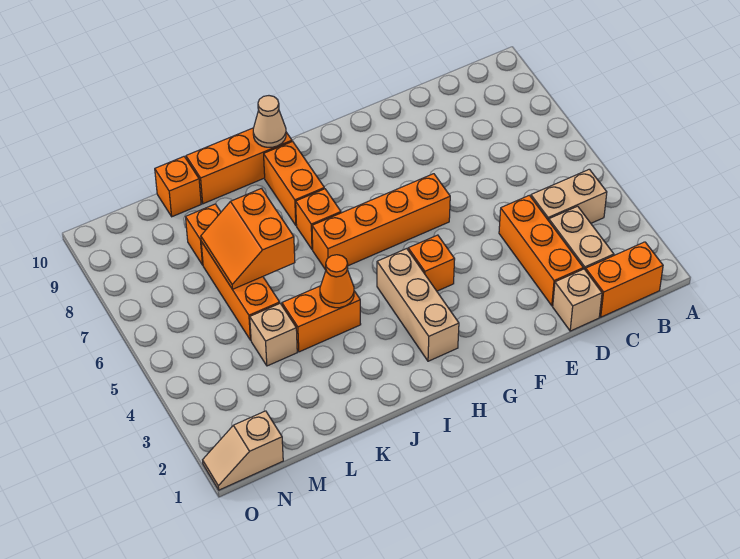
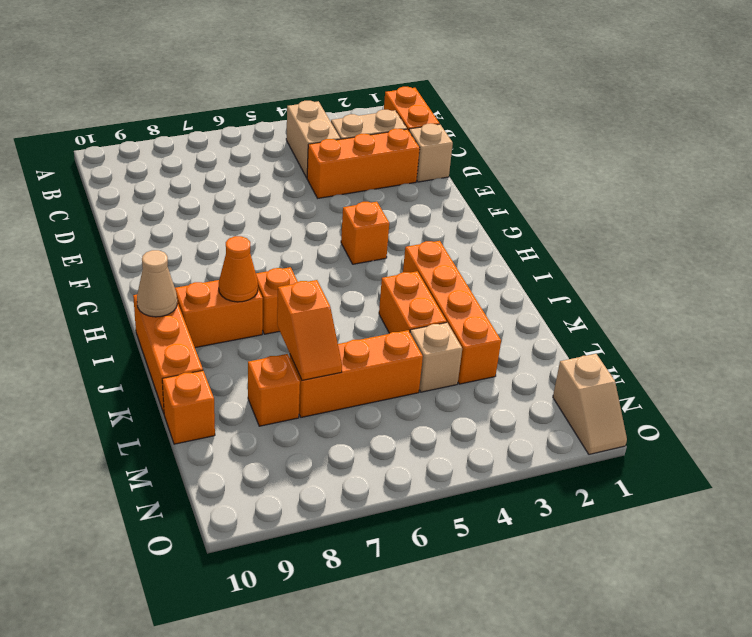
orange 1x4 brick [312,174,450,270] -> orange 1x4 brick moved to [403,241,501,384]
tan 1x3 brick [377,249,459,361] -> none
orange 1x1 cone [320,255,354,308] -> orange 1x1 cone moved to [219,236,258,302]
orange 2x2 slope [201,188,295,289] -> orange 1x2 slope [277,280,342,380]

